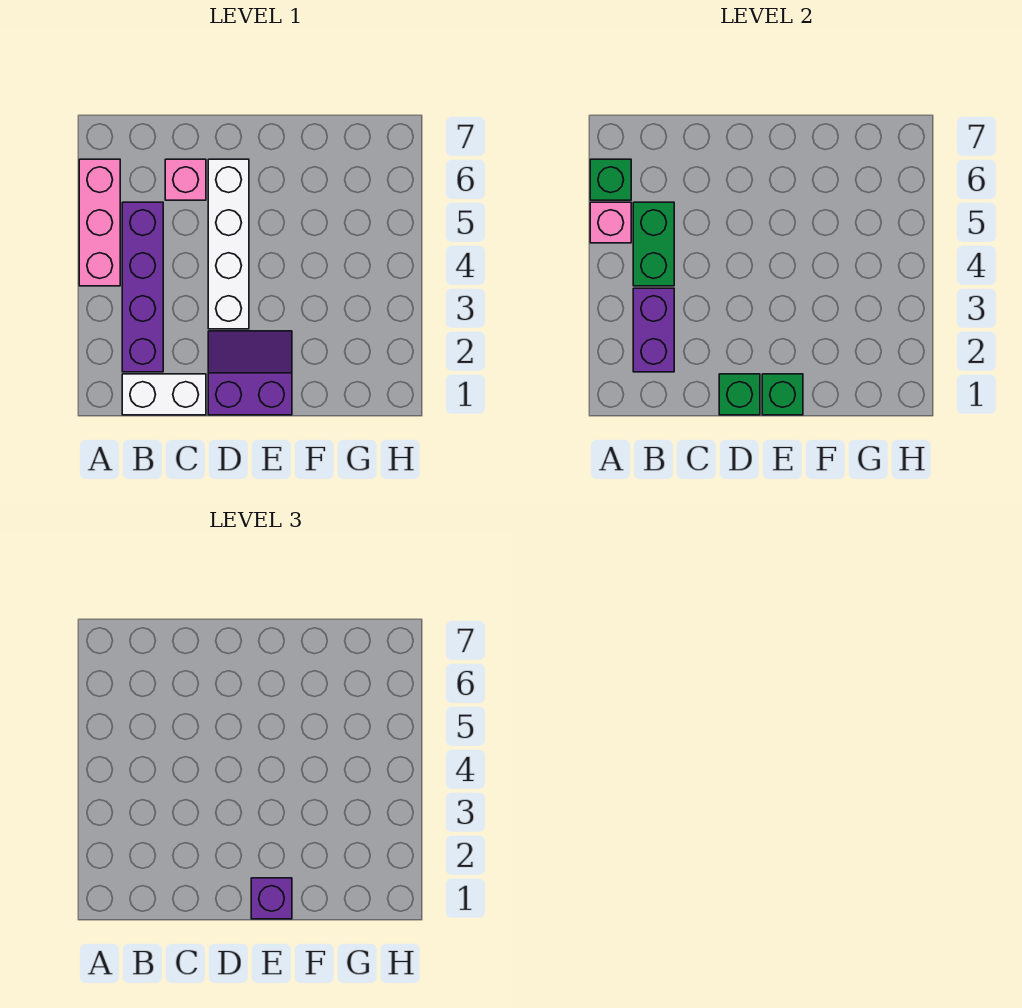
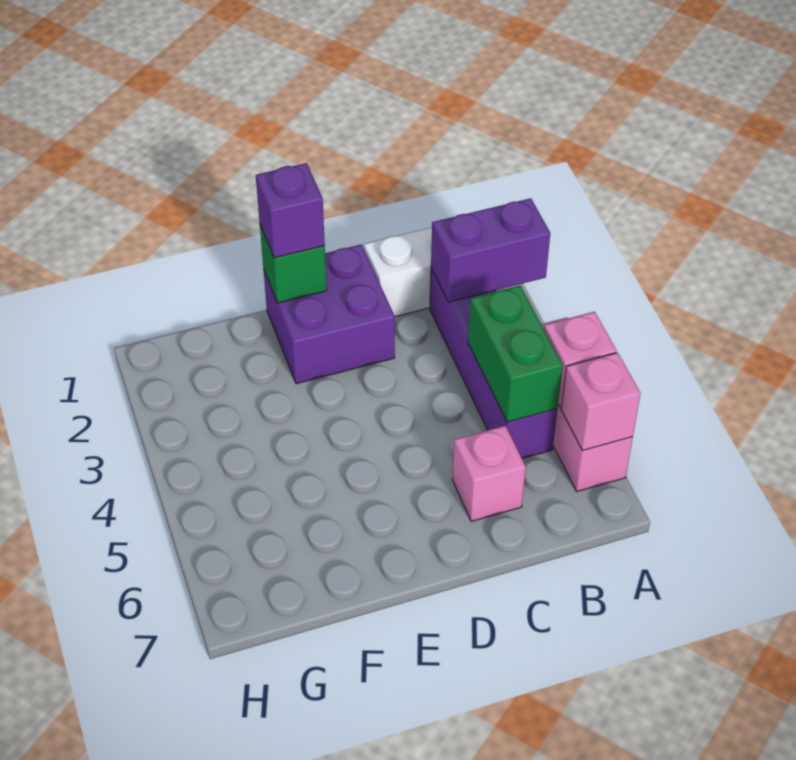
green 1x1 brick [590,159,631,200] -> pink 1x1 brick [561,353,641,450]
purple 1x2 brick [633,288,674,372] -> purple 1x2 brick turned to [431,198,550,302]
purple 2x2 slope [208,331,292,415] -> purple 2x2 brick [263,244,395,384]
green 1x1 brick [719,374,760,415] -> none
white 1x4 brick [208,159,249,329] -> none

